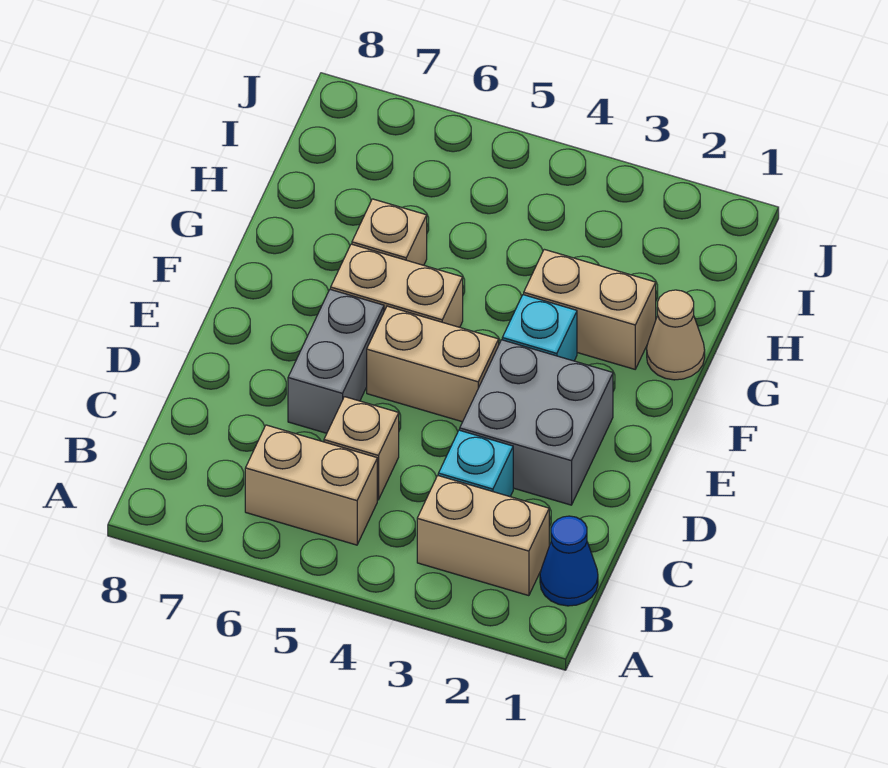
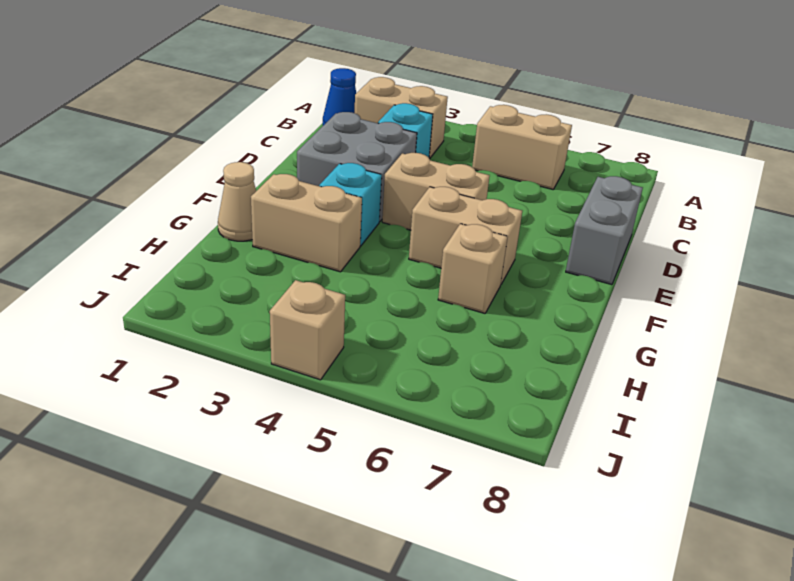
tan 1x1 brick [324,397,399,500] -> tan 1x1 brick moved to [270,280,345,380]
grey 1x2 brick [288,289,384,433] -> grey 1x2 brick moved to [566,176,643,285]

